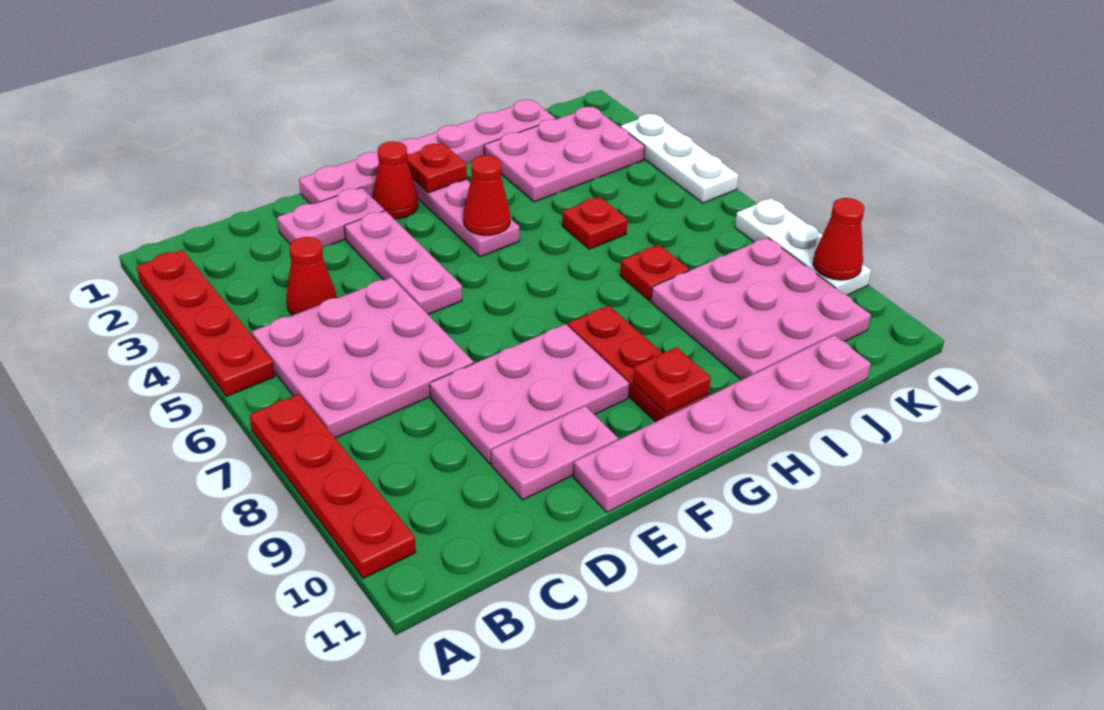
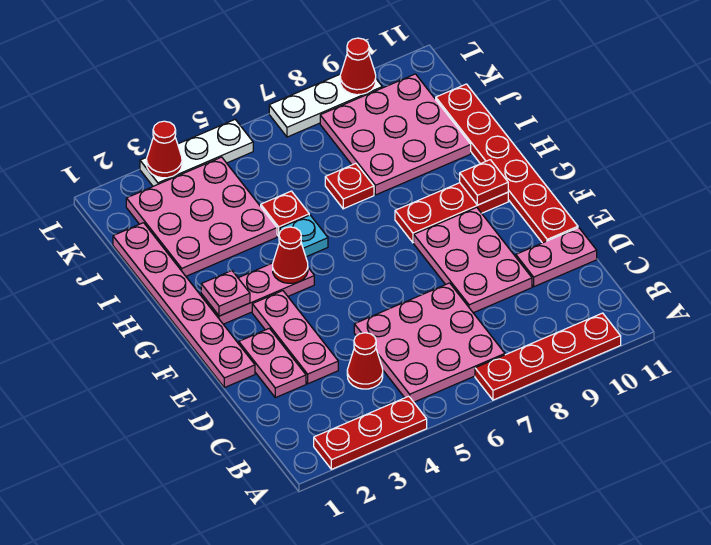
red 1x4 plate [137,250,275,397] -> red 1x3 plate [314,396,427,469]
pink 1x2 plate [491,406,618,500] -> pink 1x2 plate turned to [516,228,597,287]
pink 1x3 plate [344,211,462,315] -> pink 1x3 plate turned to [252,291,338,384]
pink 1x6 plate [573,335,871,512] -> red 1x6 plate [436,84,578,243]
red 1x1 cone [373,141,418,219] -> red 1x1 cone moved to [147,121,182,178]
red 1x1 plate [407,143,467,193] -> pink 1x1 plate [201,271,250,316]
none -> cyan 1x1 plate [279,215,328,257]
pink 2x3 plate [484,107,645,202] -> pink 3x3 plate [126,157,277,276]

